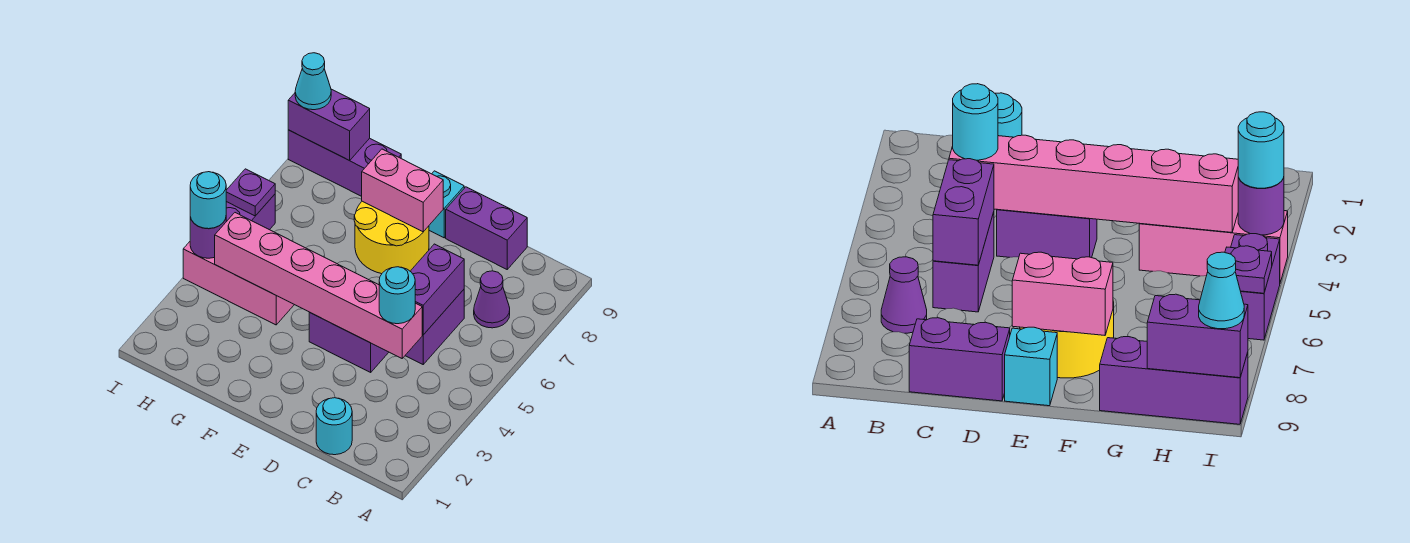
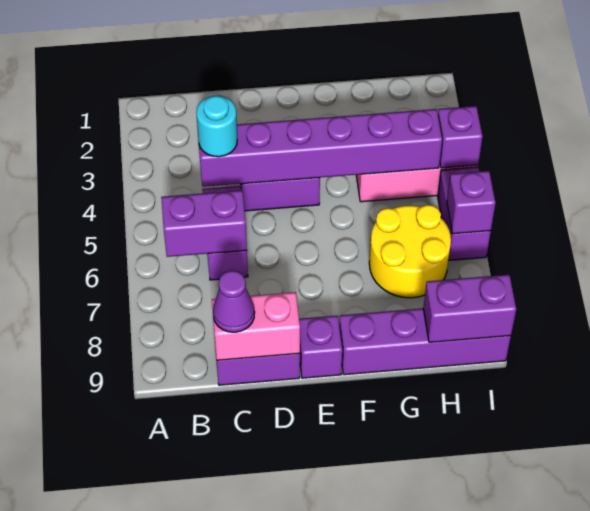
purple 1x1 cone [474,271,510,328] -> purple 1x1 cone moved to [213,271,255,332]
cyan 1x1 round brick [316,398,352,455] -> none
pink 1x6 brick [215,213,422,358] -> purple 1x6 brick [198,109,442,187]
purple 1x2 brick [410,244,464,335] -> purple 1x2 brick turned to [161,190,247,257]
yellow 2x2 round brick [354,201,429,274] -> yellow 2x2 round brick moved to [369,205,451,298]
pink 1x2 brick [362,149,443,232] -> pink 1x2 brick moved to [212,292,300,360]
cyan 1x1 brick [429,171,464,238] -> purple 1x1 brick [299,316,342,378]
purple 1x3 brick [288,130,401,196] -> purple 1x4 brick [339,308,511,375]
purple 1x1 round brick [190,217,226,258] -> purple 1x1 brick [438,106,483,168]
cyan 1x1 round brick [190,172,226,229] -> none
purple 1x1 plate [226,169,275,216] -> purple 1x1 brick [447,171,496,234]
cyan 1x1 cone [295,53,331,110] -> none

